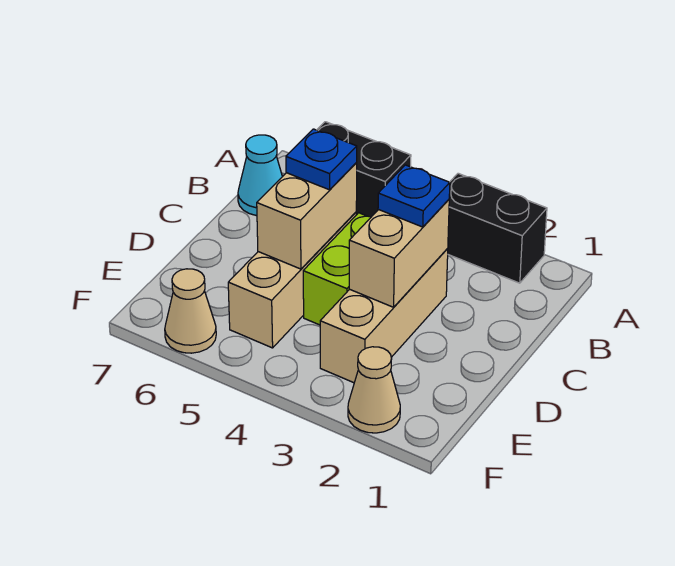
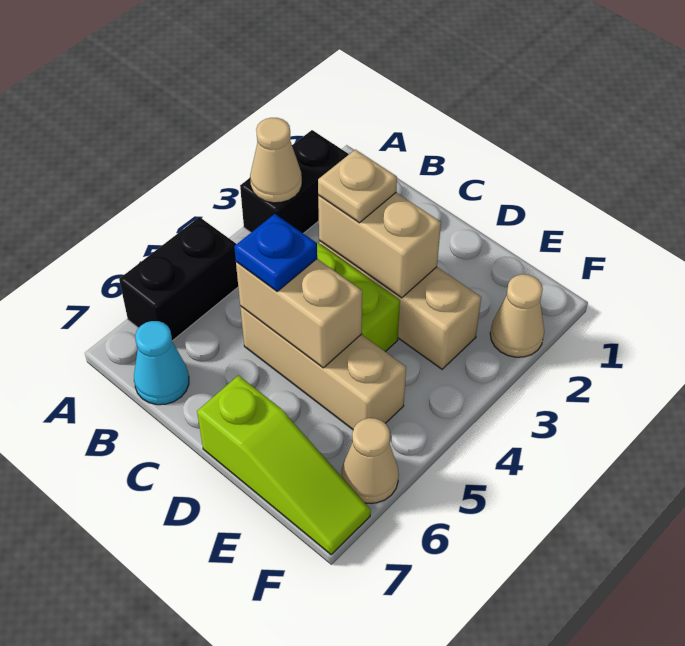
none -> tan 1x1 cone [250,118,302,203]
blue 1x1 plate [378,165,450,227] -> tan 1x1 plate [318,150,397,223]
none -> lime 1x3 slope [197,375,371,555]

